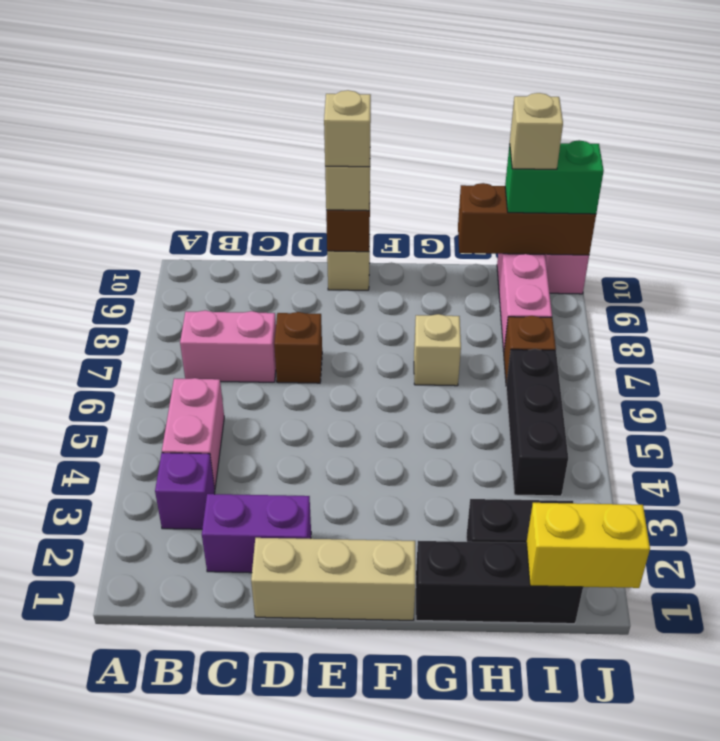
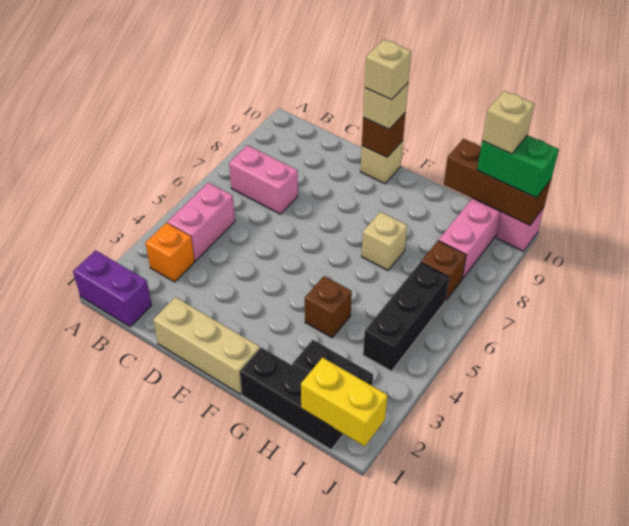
purple 1x1 brick [155,453,215,529] -> orange 1x1 brick [145,223,195,282]
purple 1x2 brick [202,494,311,573] -> purple 1x2 brick moved to [73,250,152,327]
brown 1x1 brick [274,312,322,383] -> brown 1x1 brick moved to [305,276,352,338]

